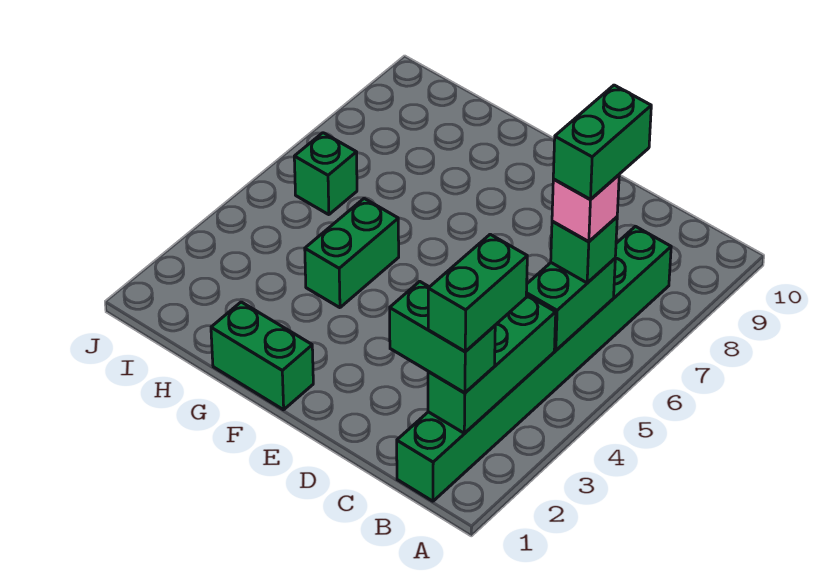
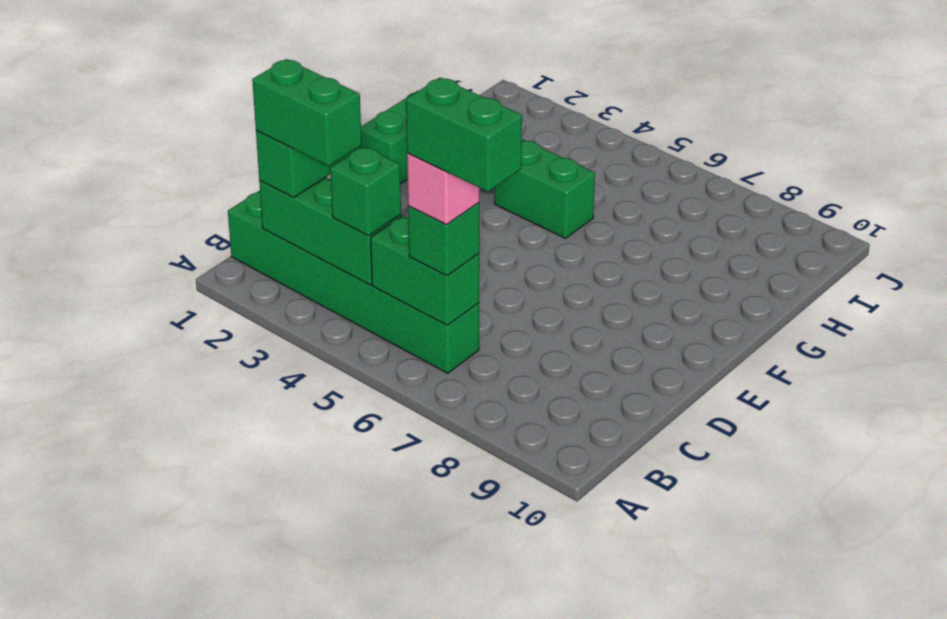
green 1x8 brick [397,226,671,501] -> green 1x6 brick [228,191,479,373]
green 1x1 brick [294,133,357,215] -> green 1x1 brick moved to [330,147,401,236]

